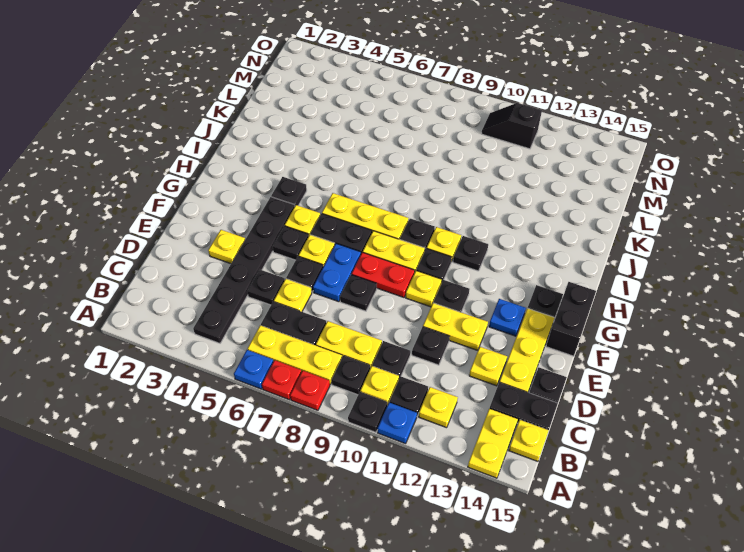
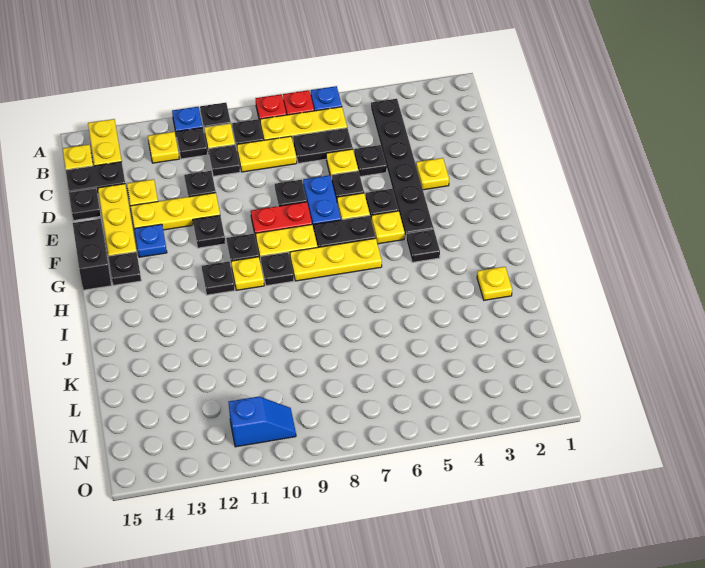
yellow 1x2 plate [423,303,488,350] -> yellow 1x3 plate [131,193,220,230]
yellow 1x1 plate [406,271,442,307] -> yellow 1x1 plate moved to [477,267,512,300]
black 1x2 slope [481,103,542,149] -> blue 1x2 slope [229,397,296,447]

